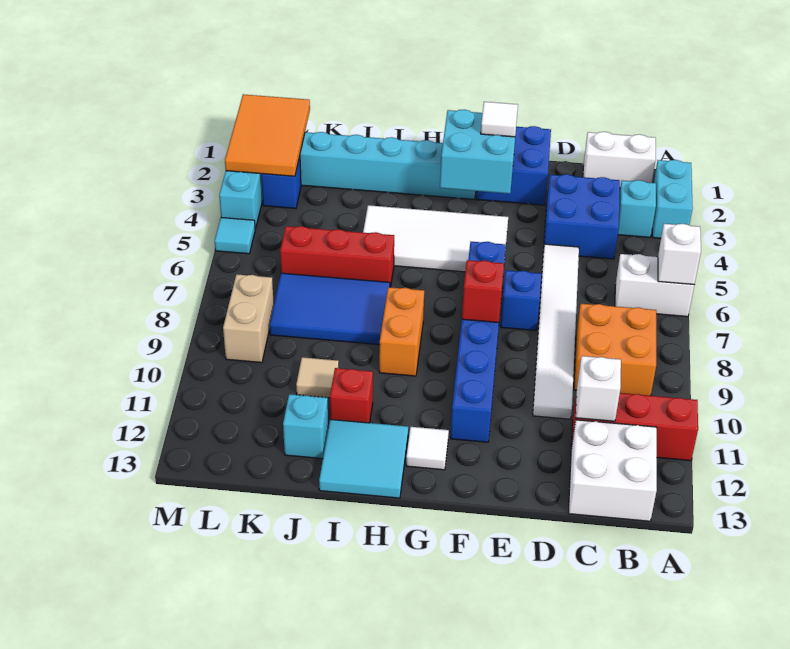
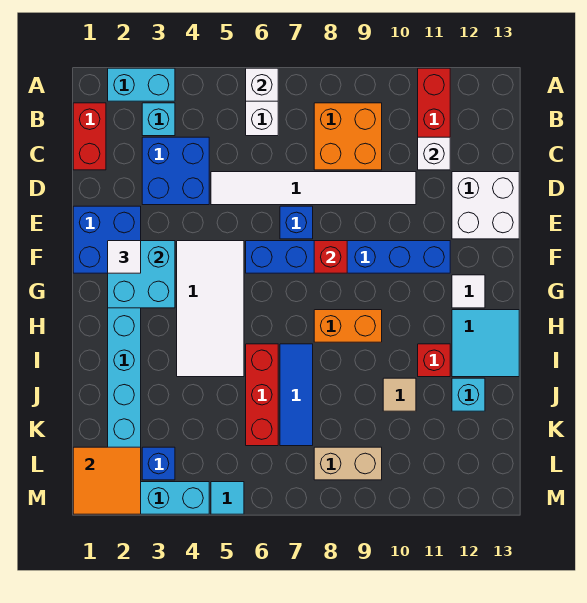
white 1x2 brick [583,132,656,187] -> red 1x2 brick [73,103,106,170]
white 2x2 brick [568,420,657,521] -> white 2x2 brick moved to [452,172,519,239]
blue 2x3 tile [270,273,390,345] -> blue 1x3 tile [280,344,313,446]
orange 2x3 tile [225,94,310,176] -> orange 2x2 tile [73,447,141,514]

